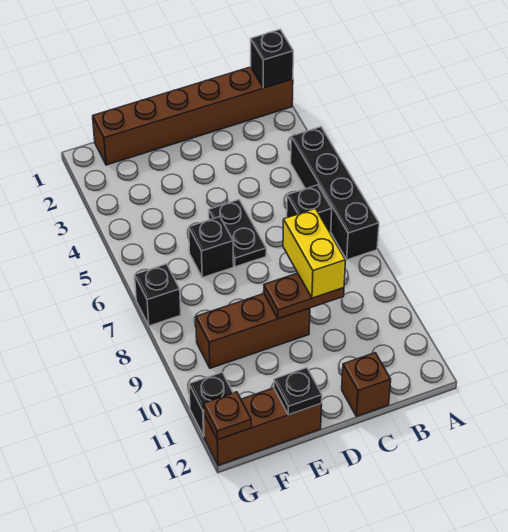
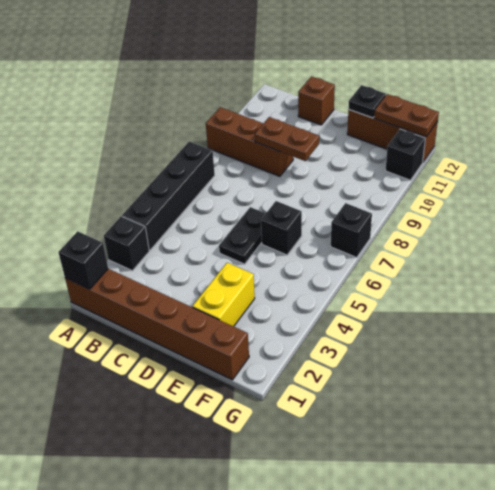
black 1x1 brick [287,185,332,234] -> black 1x1 brick moved to [104,216,149,271]
yellow 1x2 brick [283,209,346,298] -> yellow 1x2 brick moved to [192,263,255,326]
brown 1x3 brick [196,294,310,368] -> brown 1x3 brick moved to [206,107,293,176]
brown 1x1 plate [203,392,251,440] -> brown 1x2 plate [374,94,439,137]

